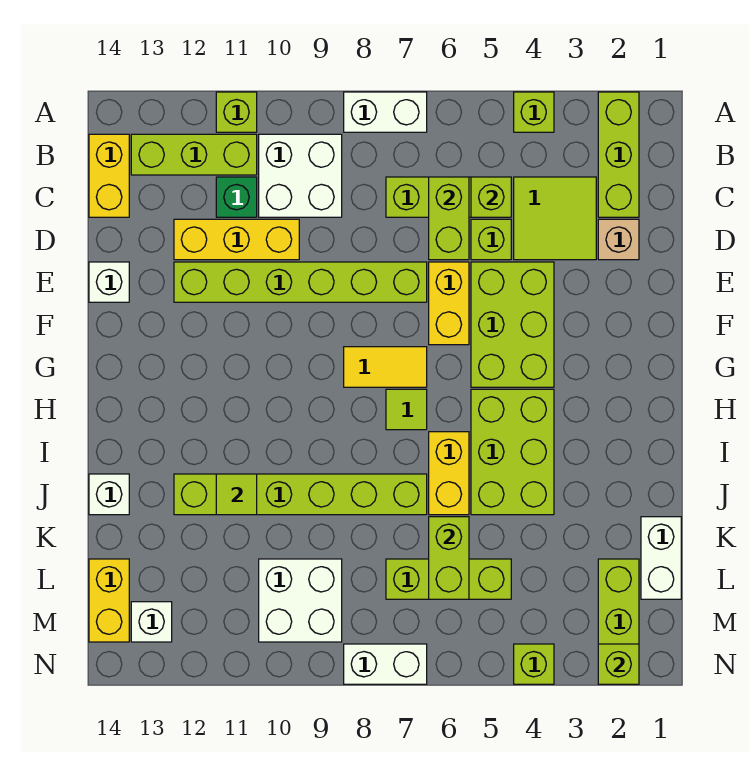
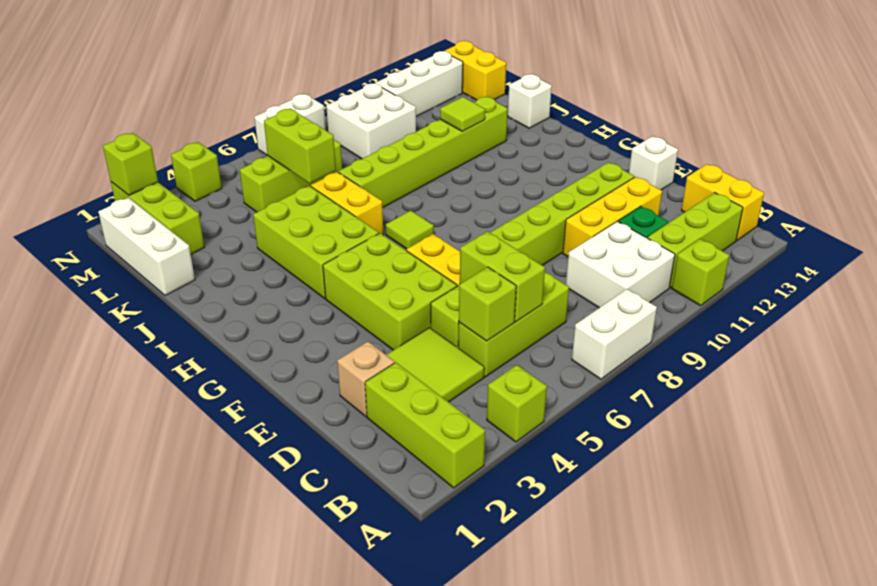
yellow 1x2 tile [344,347,427,387] -> none
white 1x2 brick [641,517,681,599] -> white 1x3 brick [98,197,195,295]
white 1x1 brick [131,602,172,642] -> white 1x3 brick [375,51,463,116]

